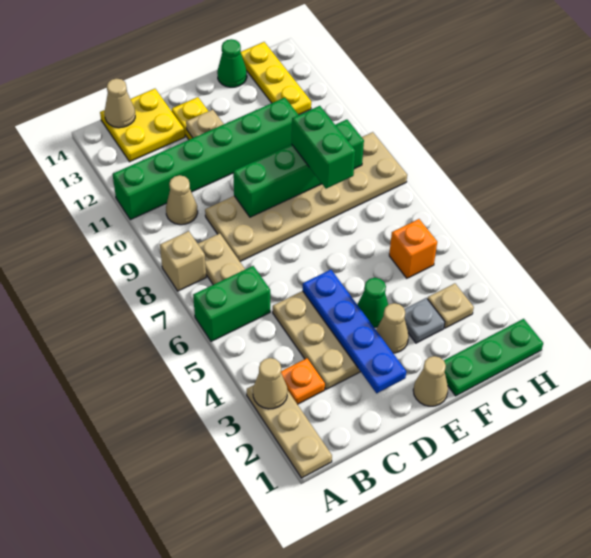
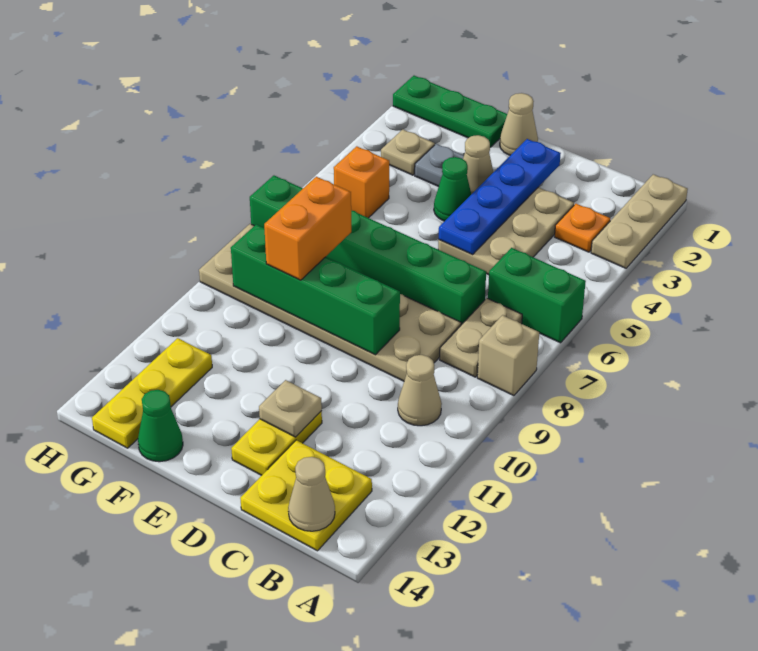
tan 1x1 cone [253,358,288,409] -> none
green 1x6 brick [112,98,298,220] -> green 1x6 brick moved to [250,176,486,325]
green 1x2 brick [292,106,355,189] -> orange 1x2 brick [264,177,351,280]

